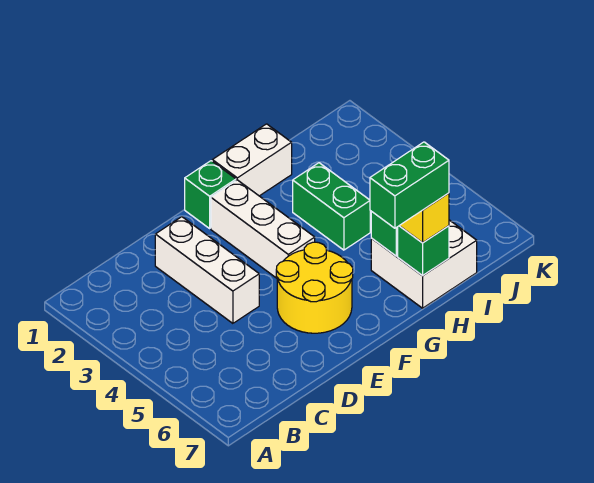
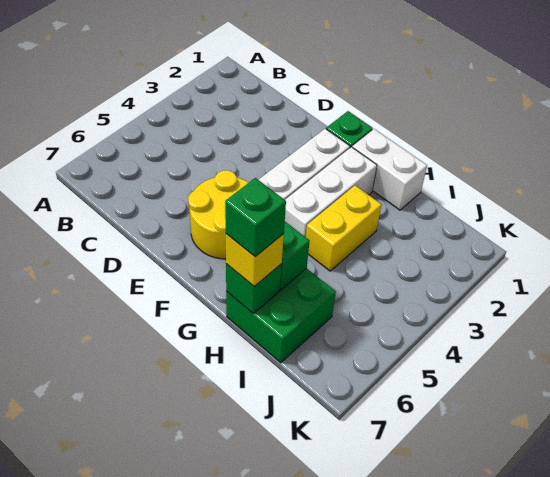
white 1x3 brick [155,217,259,323] -> white 1x3 brick moved to [285,147,377,237]
green 1x2 brick [370,142,449,228] -> green 1x1 brick [225,178,286,257]
green 1x2 brick [293,163,370,250] -> yellow 1x2 brick [306,185,381,271]
white 2x2 brick [371,220,477,308] -> green 2x2 brick [226,268,336,363]

